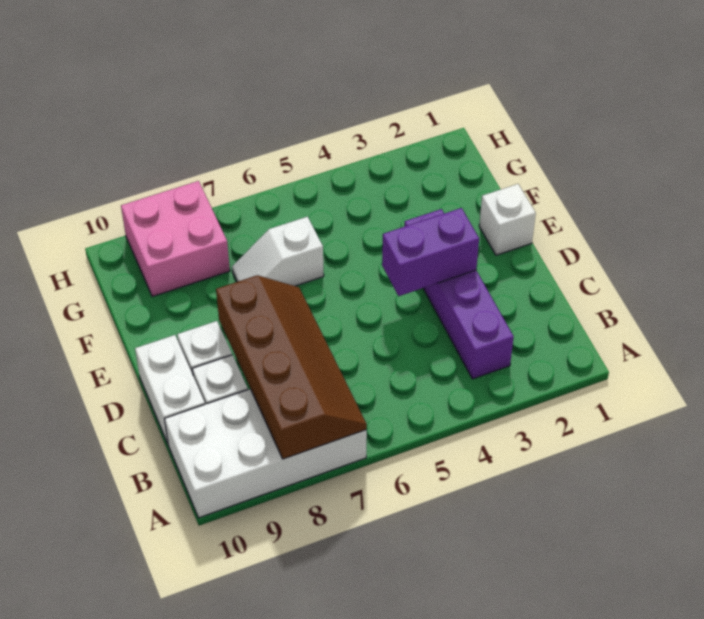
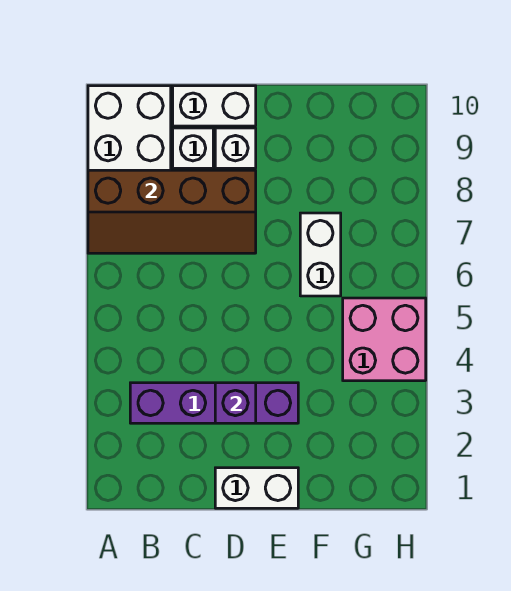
purple 1x2 brick [382,208,479,296] -> purple 1x1 brick [215,383,256,423]
white 1x1 brick [479,184,536,255] -> white 1x2 brick [215,468,298,508]
white 1x2 slope [232,217,324,286] -> white 1x2 brick [300,213,341,296]
pink 2x2 brick [121,181,230,297] -> pink 2x2 brick moved to [343,298,426,381]

